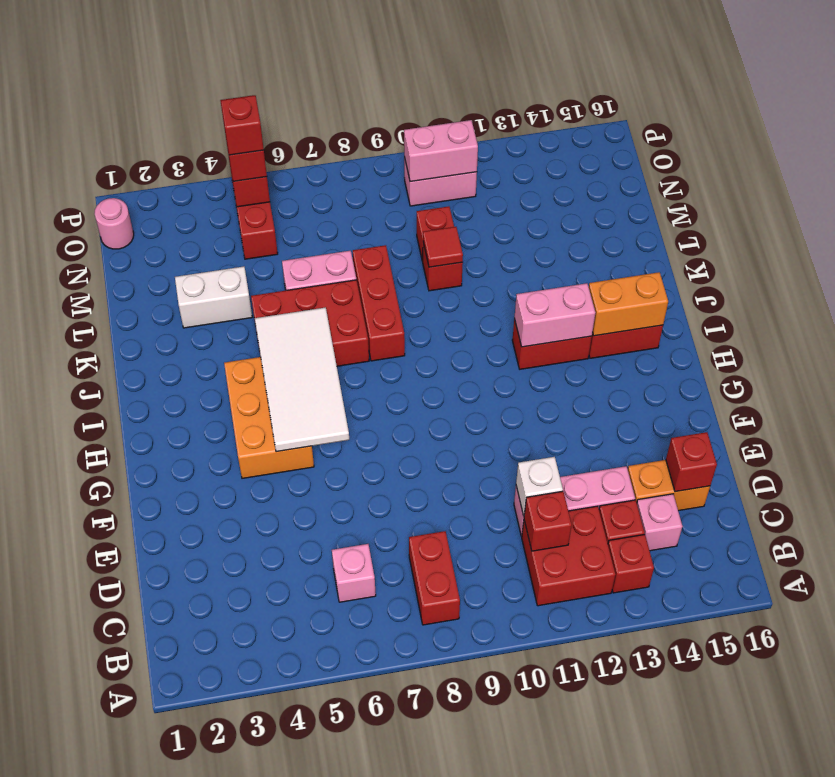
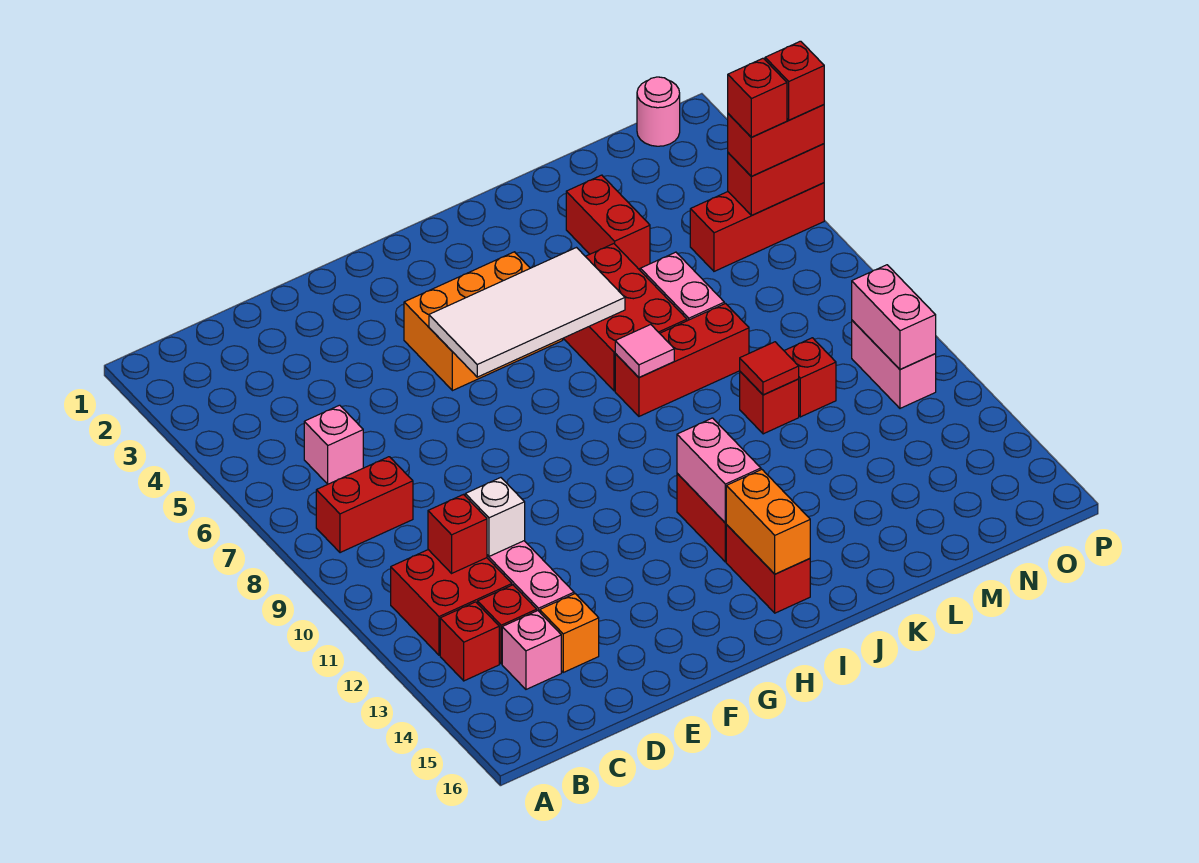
orange 1x2 brick [628,460,710,511] -> orange 1x1 brick [540,594,599,672]
red 1x1 brick [666,432,717,492] -> red 1x1 brick moved to [765,41,824,120]
none -> pink 1x1 tile [615,325,674,377]
white 1x2 brick [175,266,252,328] -> red 1x2 brick [566,175,650,269]

